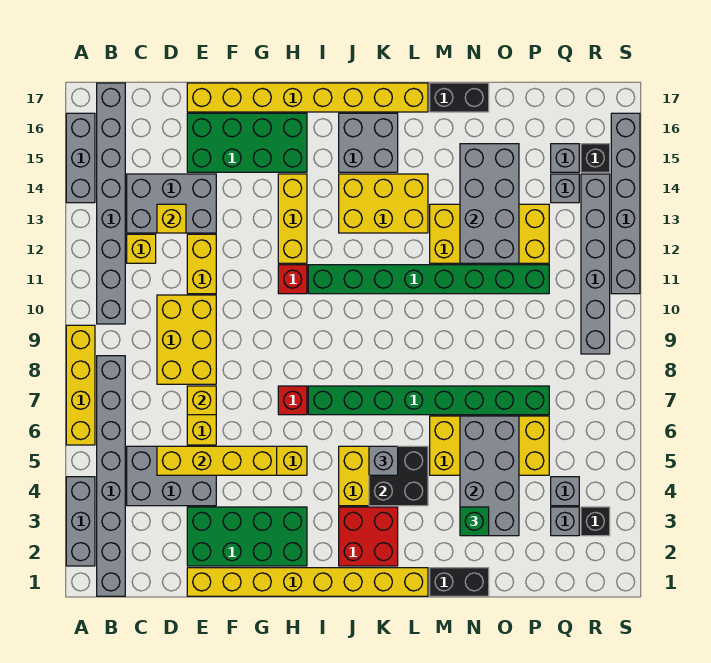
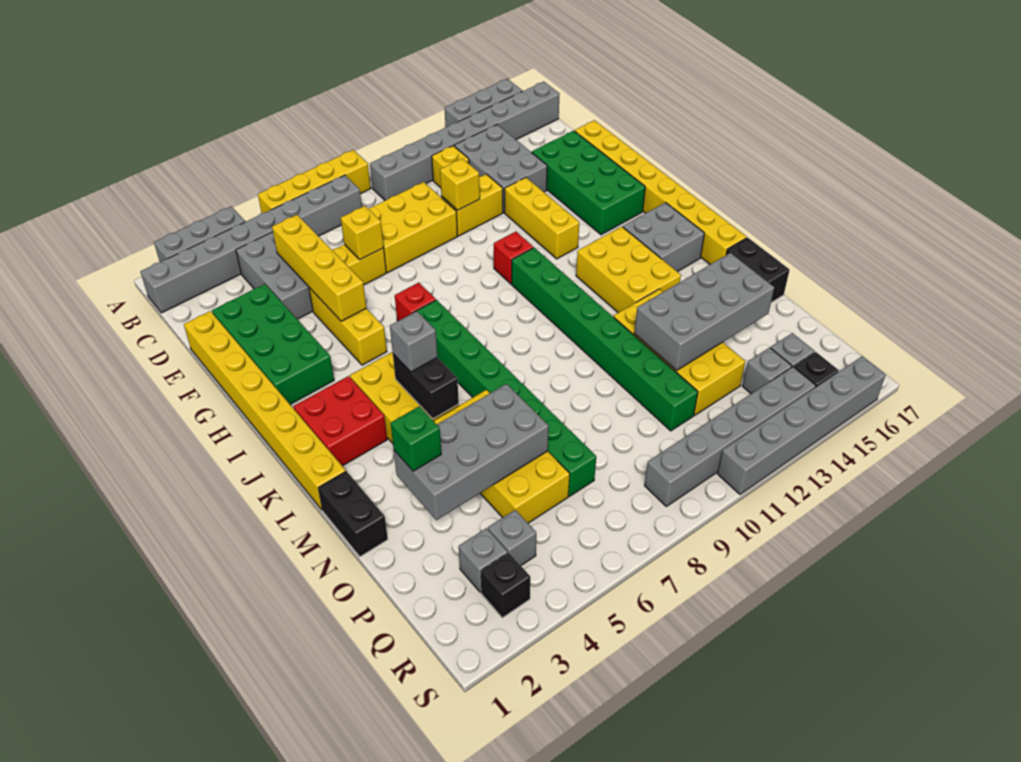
yellow 1x1 brick [157,204,186,233] -> yellow 1x1 brick moved to [440,158,480,210]
yellow 1x3 brick [278,174,307,263] -> yellow 1x3 brick turned to [505,177,579,259]
black 2x2 brick [369,446,428,506] -> black 1x2 brick [393,354,459,419]

